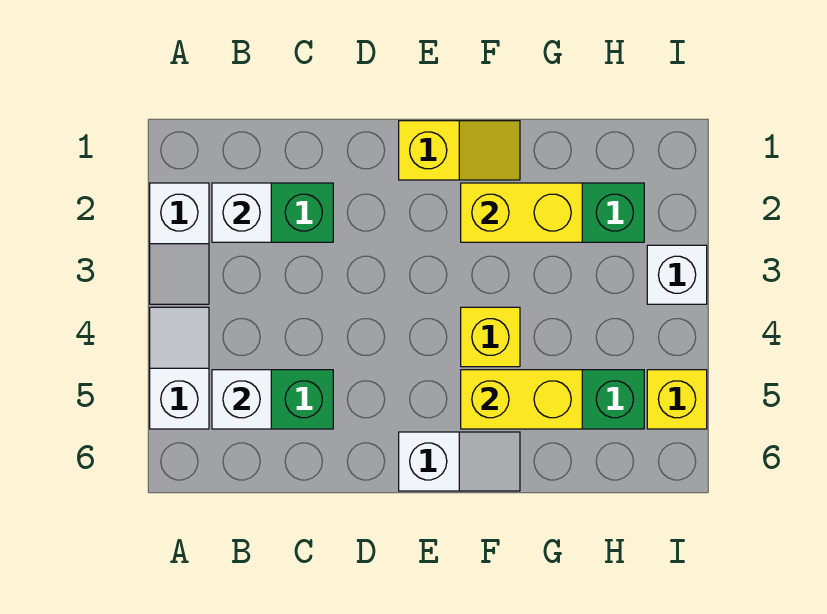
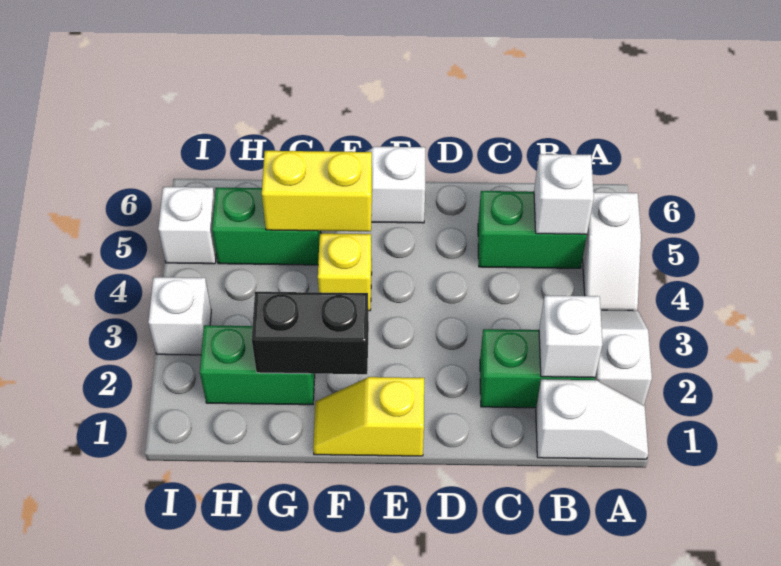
none -> white 1x2 slope [536,379,648,459]
yellow 1x2 brick [461,183,582,242] -> black 1x2 brick [252,292,369,374]
yellow 1x1 brick [647,370,707,429] -> white 1x1 brick [158,187,216,264]

